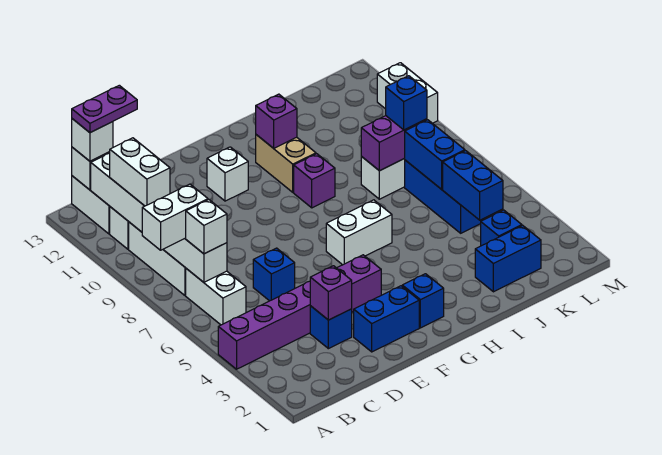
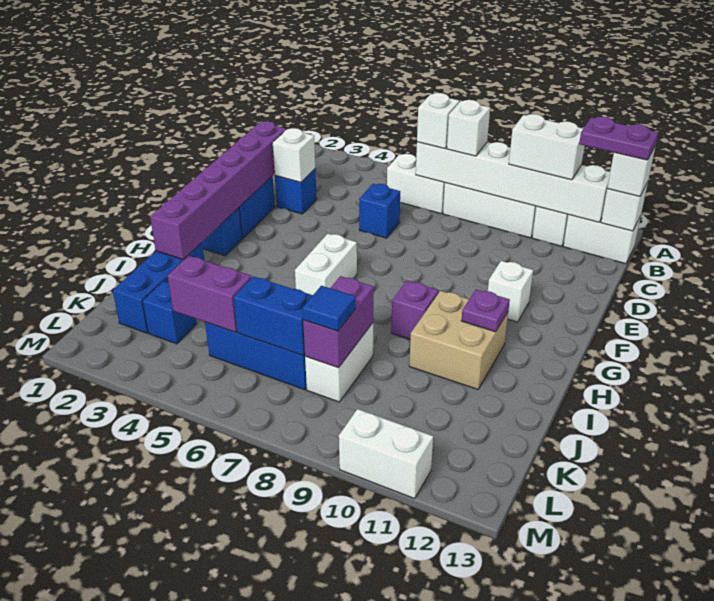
purple 1x6 brick [218,255,381,369] -> purple 1x6 brick moved to [150,121,287,260]
white 1x2 brick [142,184,208,250] -> white 1x1 brick [447,100,490,156]
purple 1x2 plate [72,85,137,133] -> purple 1x2 plate turned to [579,117,658,160]
purple 1x1 brick [310,266,352,320] -> white 1x1 brick [273,128,315,182]
tan 1x2 brick [256,135,316,192] -> tan 2x2 brick [409,291,508,389]
purple 1x1 brick [256,94,297,148] -> purple 1x1 plate [461,289,510,332]
blue 1x2 brick [475,226,541,292] -> blue 1x3 brick [113,243,205,333]
blue 1x2 brick [443,151,503,220] -> purple 1x2 brick [168,256,252,332]
blue 1x1 brick [386,76,427,130] -> blue 1x1 tile [303,286,356,331]

